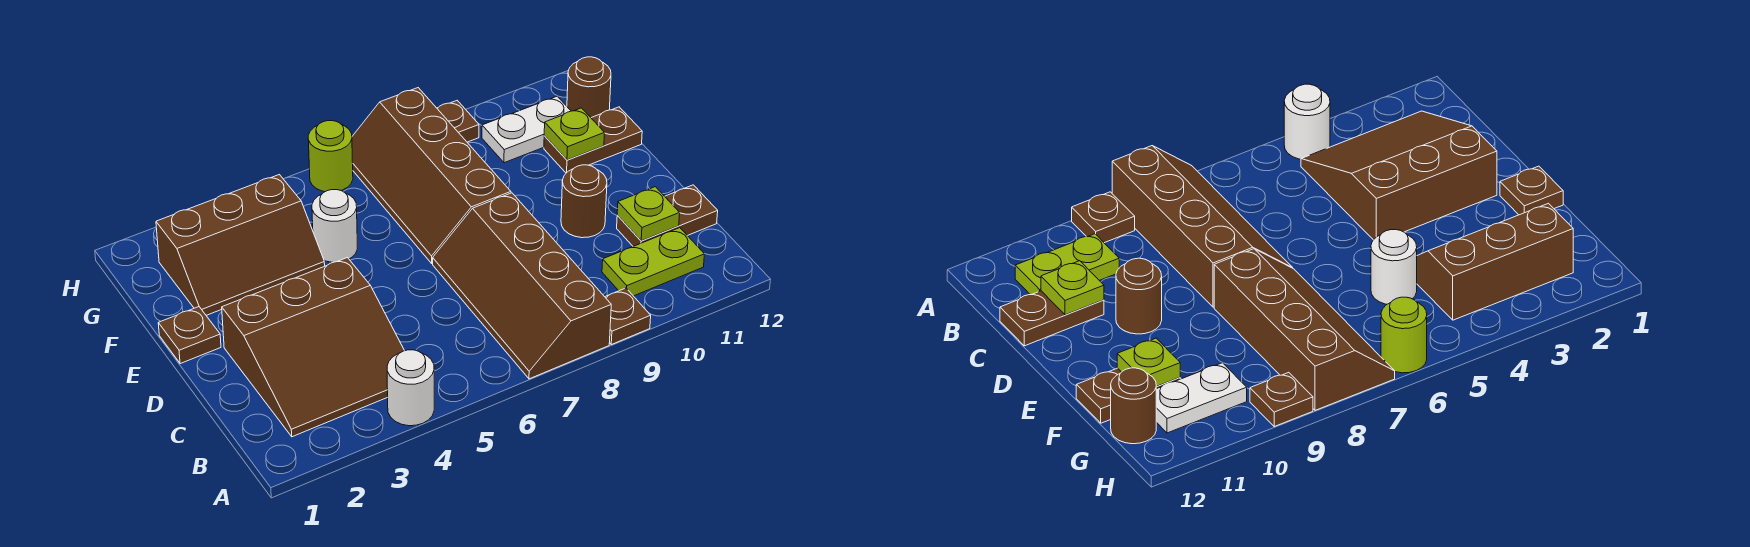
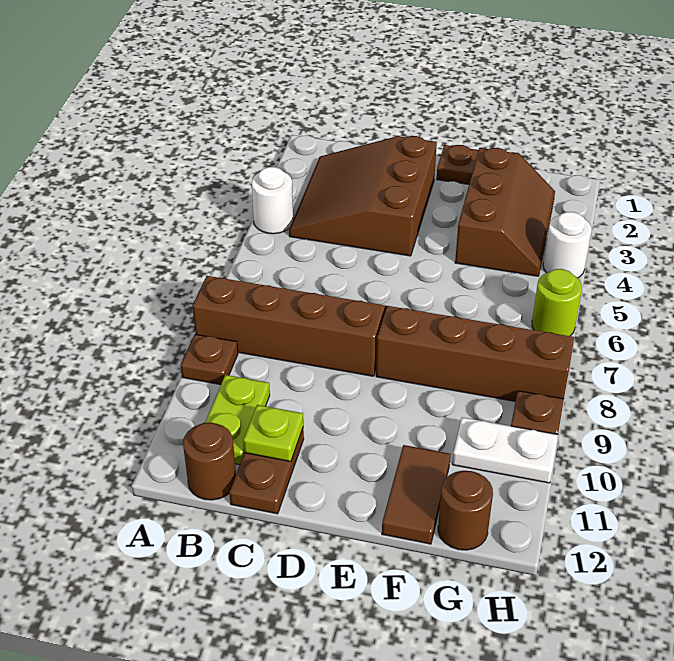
brown 1x1 round brick [561,165,607,238] -> brown 1x1 round brick moved to [183,423,236,500]
brown 2x3 slope [156,175,325,315] -> brown 2x3 slope turned to [455,148,555,276]
white 1x1 round brick [312,190,357,262] -> white 1x1 round brick moved to [543,212,592,278]
brown 1x2 plate [544,107,642,173] -> brown 1x2 tile [382,445,450,544]
lime 1x1 plate [544,108,604,160] -> none
white 1x2 plate [482,96,571,163] -> white 1x2 plate turned to [452,417,558,483]

